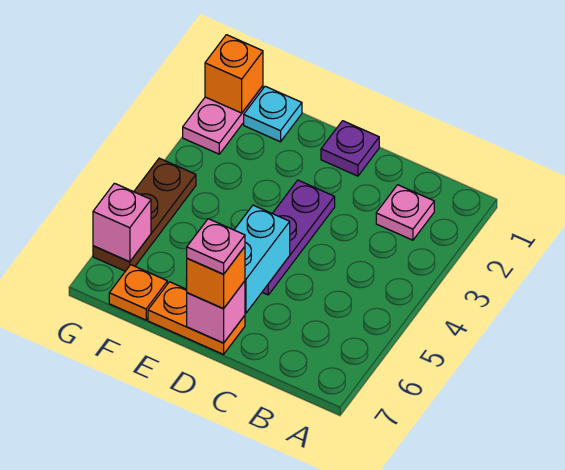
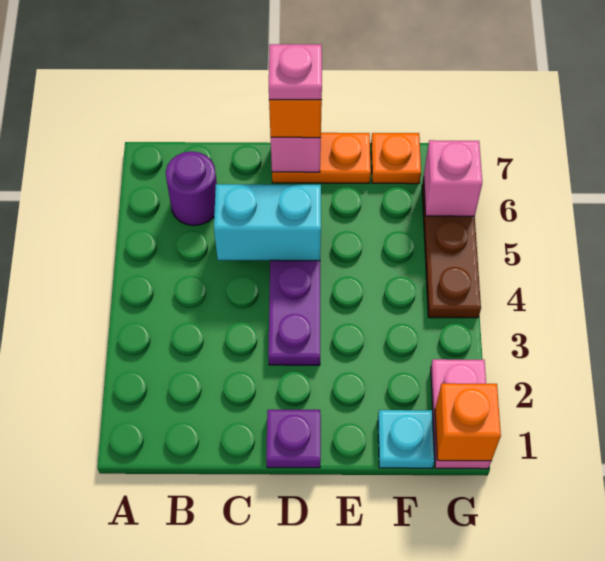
pink 1x1 plate [376,185,434,240] -> none
none -> purple 1x1 round brick [166,151,217,226]
cyan 1x2 brick [234,205,290,313] -> cyan 1x2 brick turned to [214,184,321,261]

